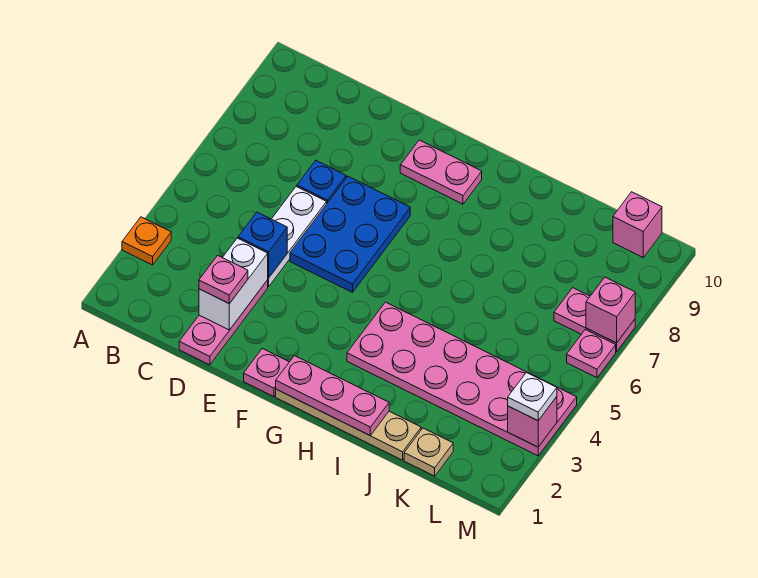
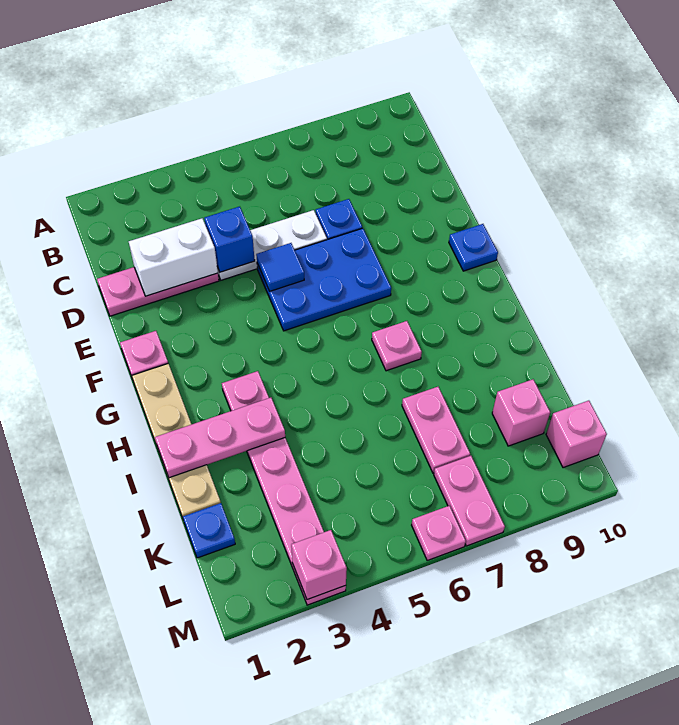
orange 1x1 plate [122,217,171,265] -> none
pink 1x1 plate [199,255,248,304] -> pink 1x1 plate moved to [372,321,422,371]
none -> blue 1x1 tile [256,243,304,291]
pink 1x2 plate [400,140,482,204] -> pink 1x2 plate moved to [402,387,470,473]
none -> blue 1x1 plate [449,224,498,271]
pink 1x3 plate [276,356,389,435] -> pink 1x3 plate turned to [155,398,285,478]
pink 2x6 plate [347,302,577,456] -> pink 1x6 plate [222,371,346,605]
tan 1x1 plate [404,428,453,476] -> blue 1x1 plate [183,503,235,558]
white 1x1 plate [508,373,557,421] -> none
pink 1x1 brick [586,277,635,343] -> pink 1x1 brick moved to [492,379,550,446]

